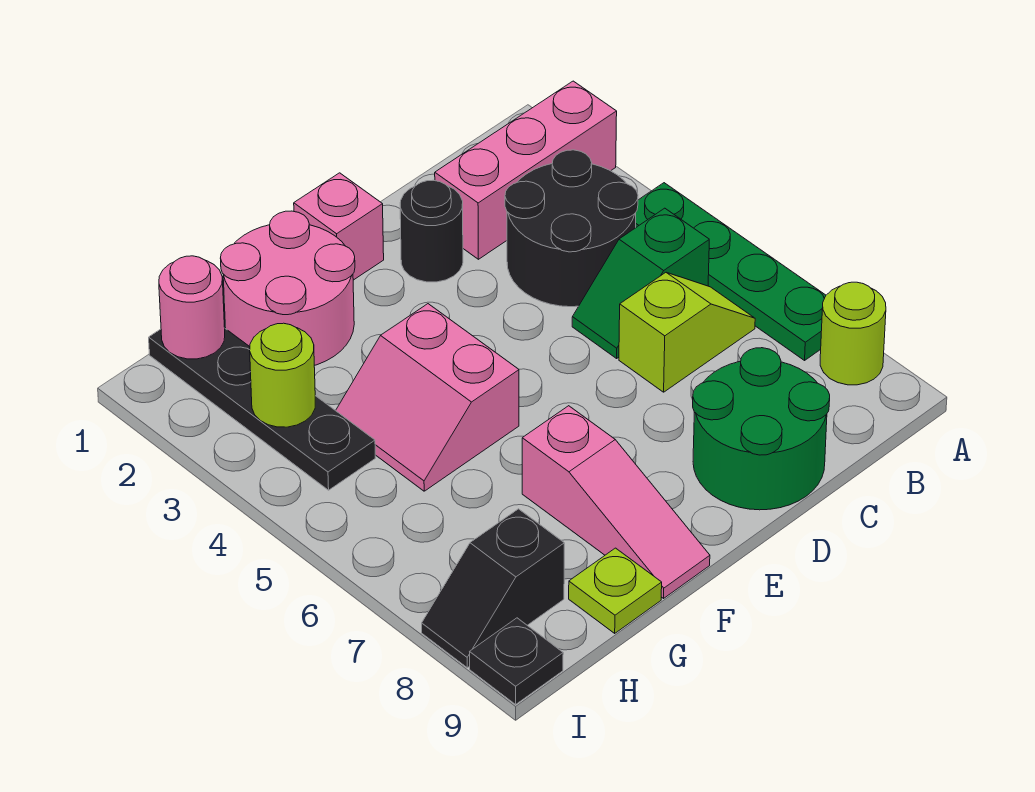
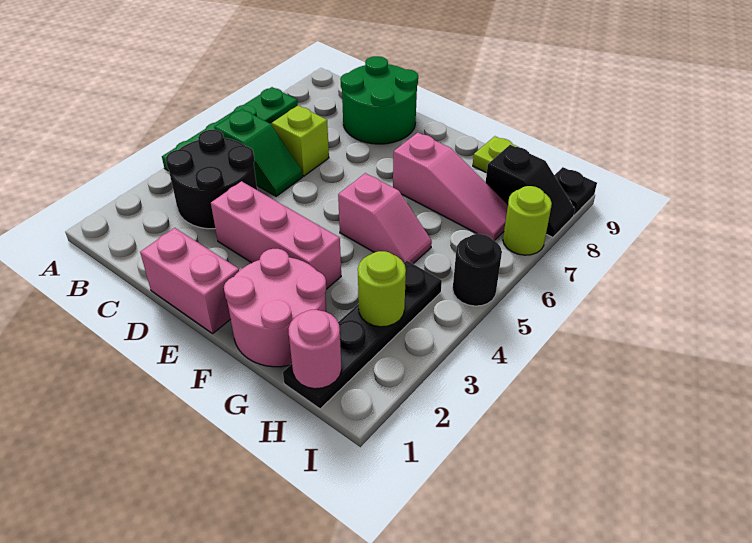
pink 1x3 brick [435,81,617,259] -> pink 1x3 brick moved to [211,181,341,289]
lime 1x1 round brick [820,282,886,385] -> lime 1x1 round brick moved to [503,186,552,255]
black 1x1 round brick [400,180,463,282] -> black 1x1 round brick moved to [453,234,502,306]
pink 1x1 brick [294,173,384,280] -> pink 1x2 brick [140,228,239,334]
pink 2x2 slope [336,304,519,491] -> pink 1x2 slope [338,173,432,264]
pink 1x3 slope [522,406,710,598] -> pink 1x3 slope turned to [393,133,508,241]

